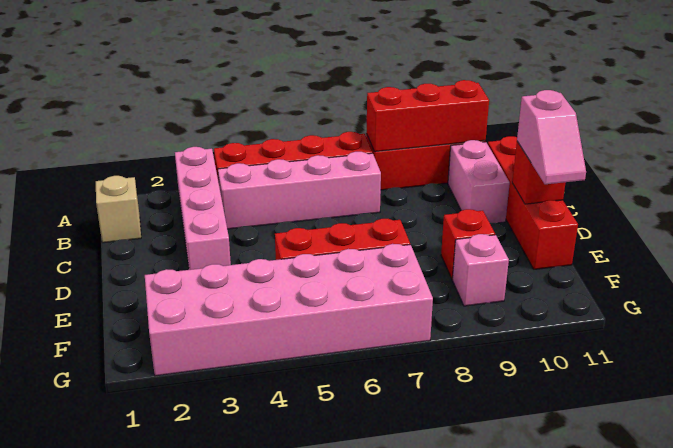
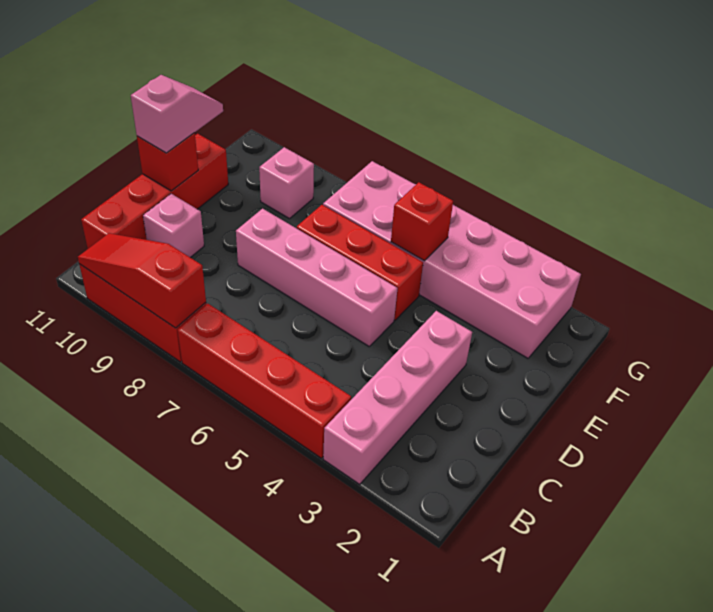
red 1x3 brick [367,80,489,152] -> red 1x3 slope [78,233,206,328]
tan 1x1 brick [96,176,141,243] -> none
pink 1x4 brick [218,152,381,229] -> pink 1x4 brick moved to [236,209,398,346]
pink 1x2 brick [448,140,510,223] -> pink 1x1 brick [143,194,204,258]
red 1x1 brick [441,209,495,279] -> red 1x1 brick moved to [391,182,453,261]

